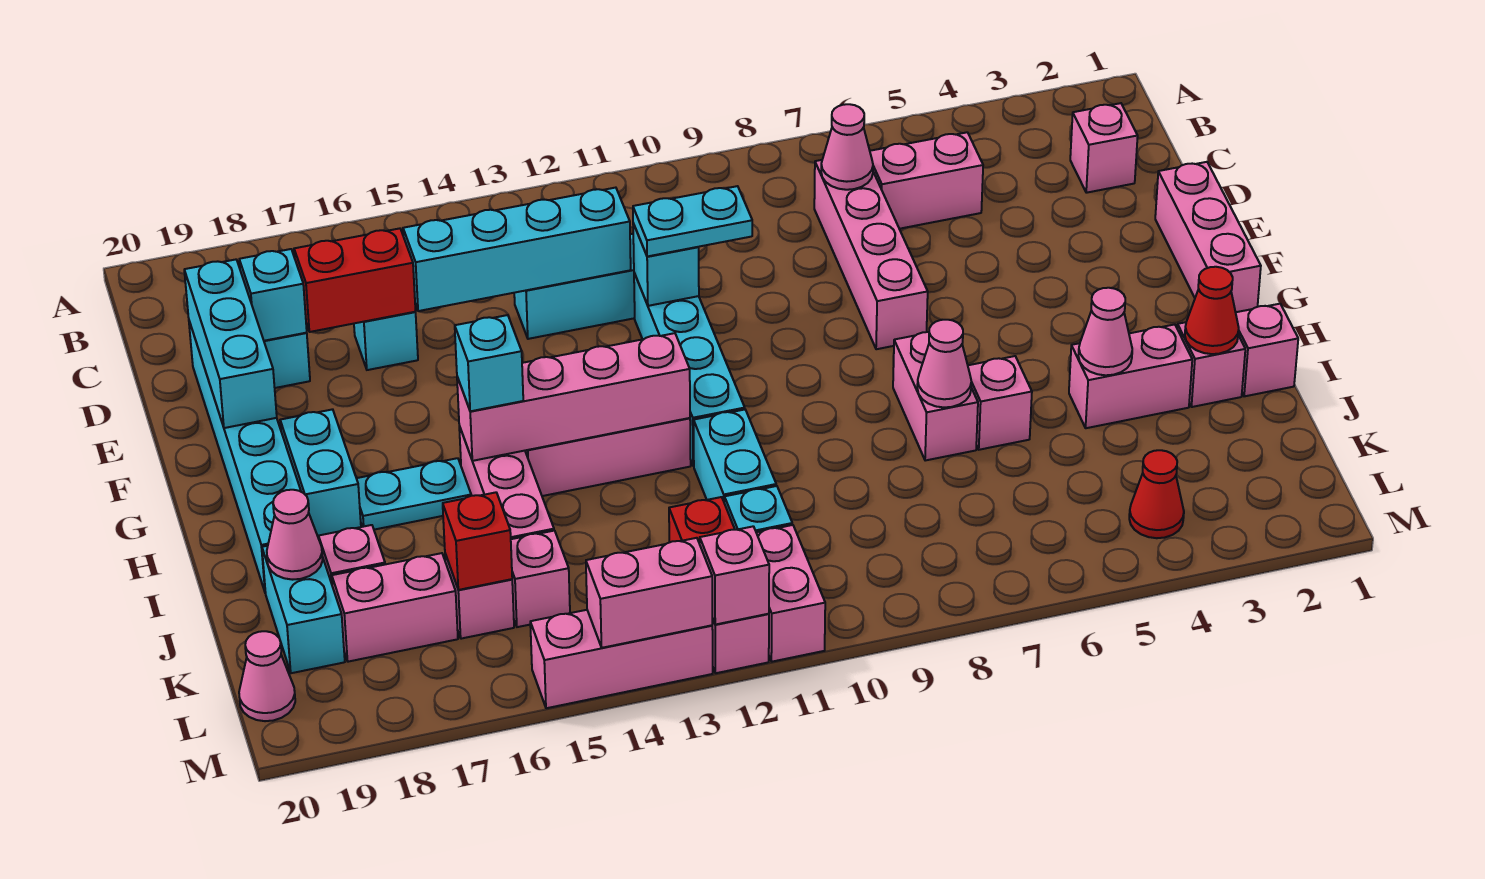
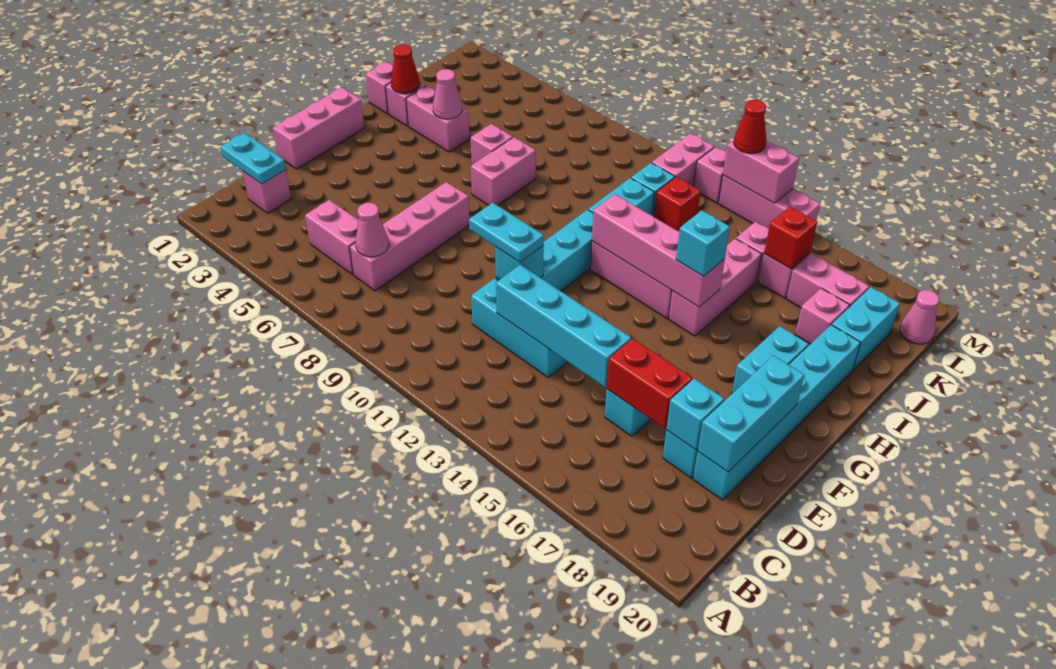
cyan 1x2 plate [356,458,471,530] -> cyan 1x2 plate moved to [220,133,286,184]
pink 1x1 cone [917,320,971,407] -> none
pink 1x1 cone [267,490,323,580] -> none
red 1x1 cone [1129,450,1184,538] -> red 1x1 cone moved to [734,100,766,154]
pink 1x1 brick [700,526,769,625] -> none

